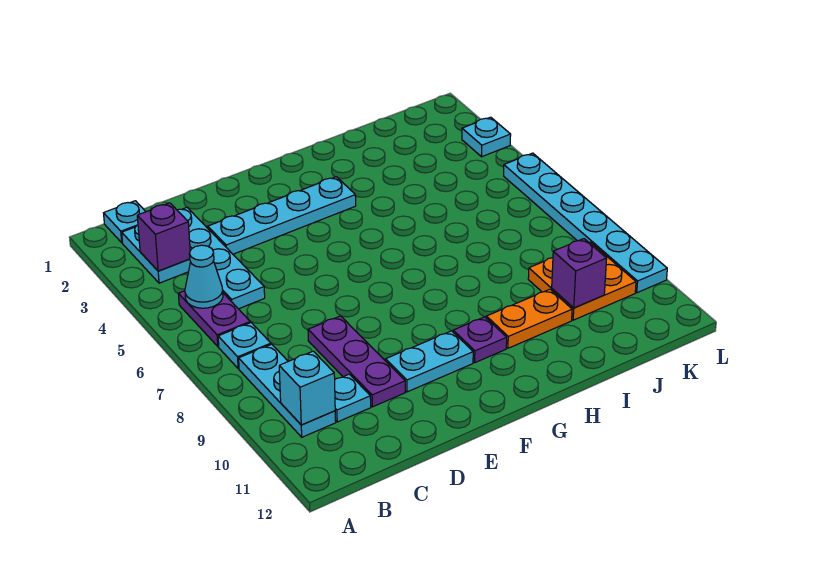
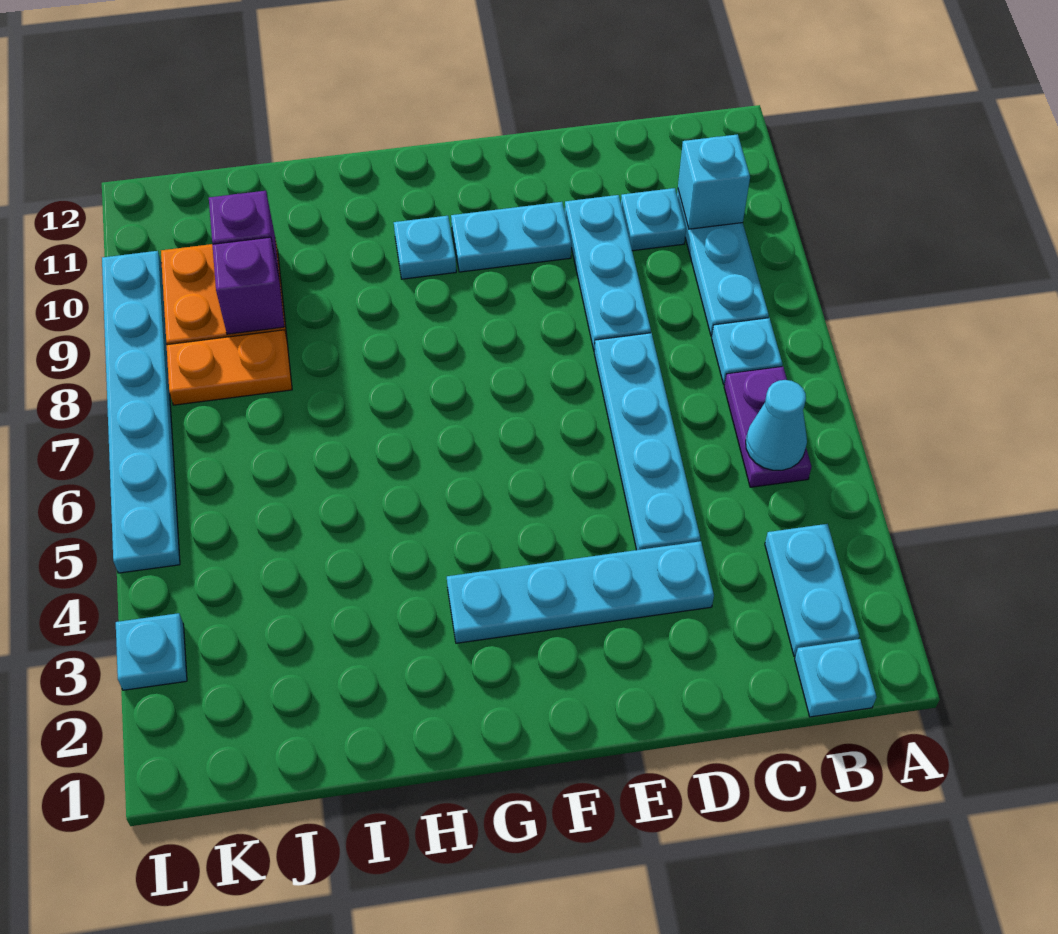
purple 1x1 brick [137,203,190,271] -> purple 1x1 brick moved to [212,237,284,334]
cyan 1x4 plate [177,208,265,309] -> cyan 1x4 plate moved to [594,333,700,550]
purple 1x3 plate [308,316,405,407] -> cyan 1x3 plate [565,195,651,350]
purple 1x1 plate [453,317,507,363] -> cyan 1x1 plate [394,216,456,279]
orange 1x2 plate [486,289,572,348] -> orange 1x2 plate moved to [167,330,292,405]

